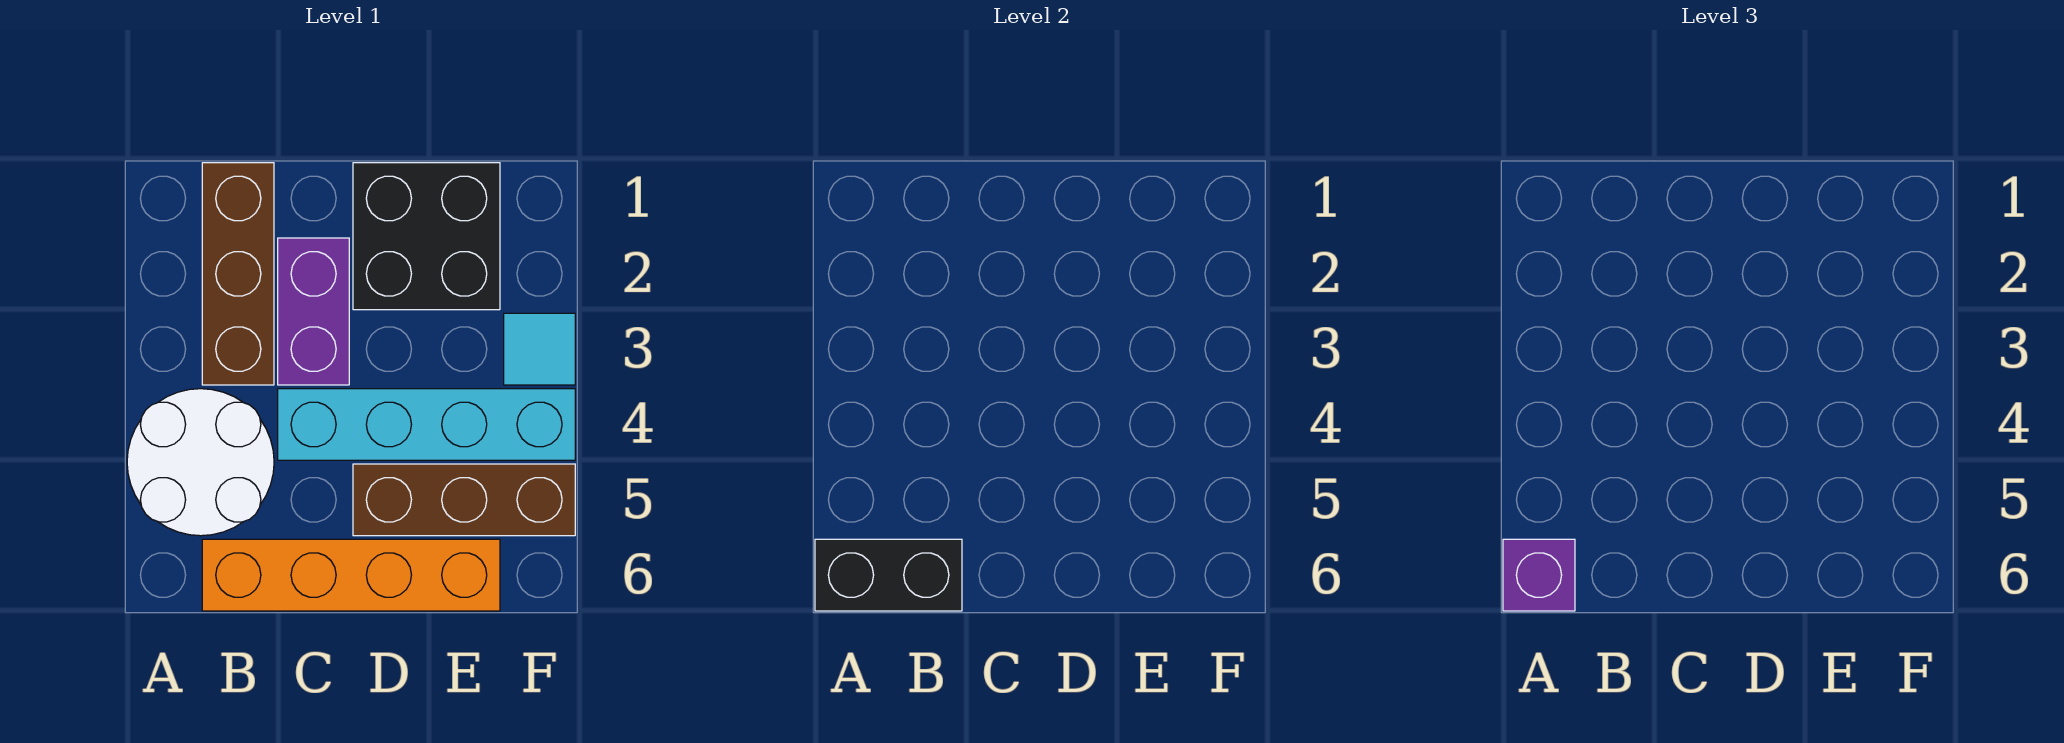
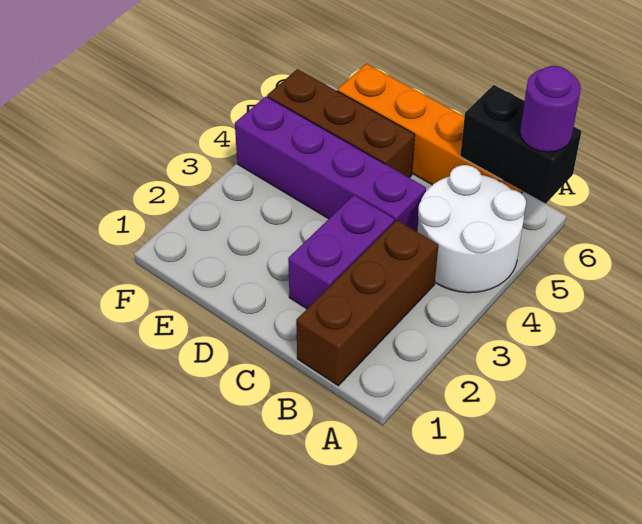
purple 1x1 brick [1503,539,1575,611] -> purple 1x1 round brick [520,66,581,152]
cyan 1x4 brick [278,389,575,460] -> purple 1x4 brick [235,96,426,232]
black 2x2 brick [353,163,500,310] -> none
cyan 1x1 tile [504,313,575,385] -> none

